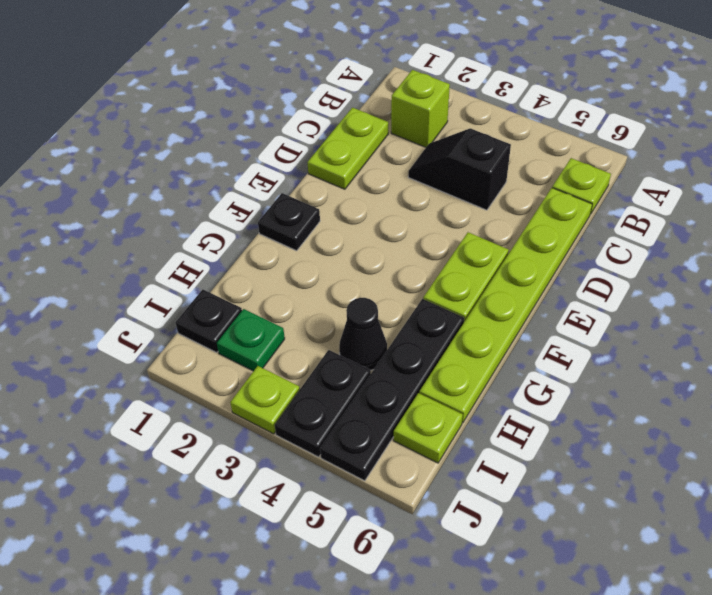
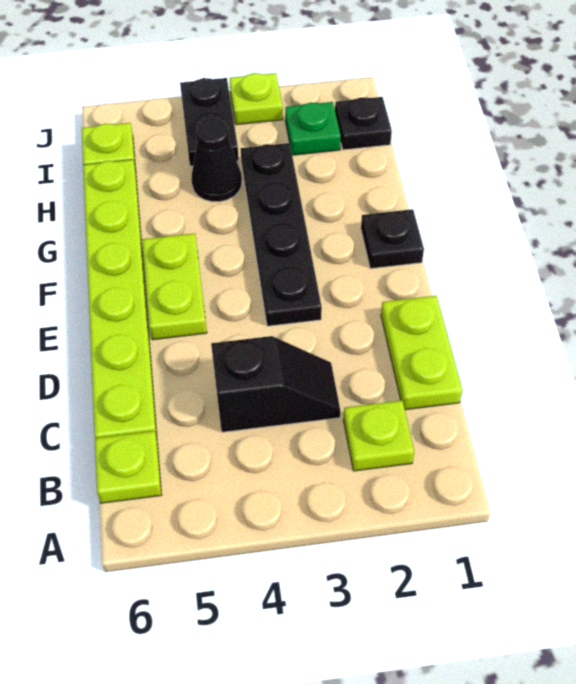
lime 1x1 brick [391,70,450,147] -> lime 1x1 plate [343,400,414,471]
black 1x4 plate [320,299,464,481] -> black 1x4 plate moved to [241,143,322,326]

